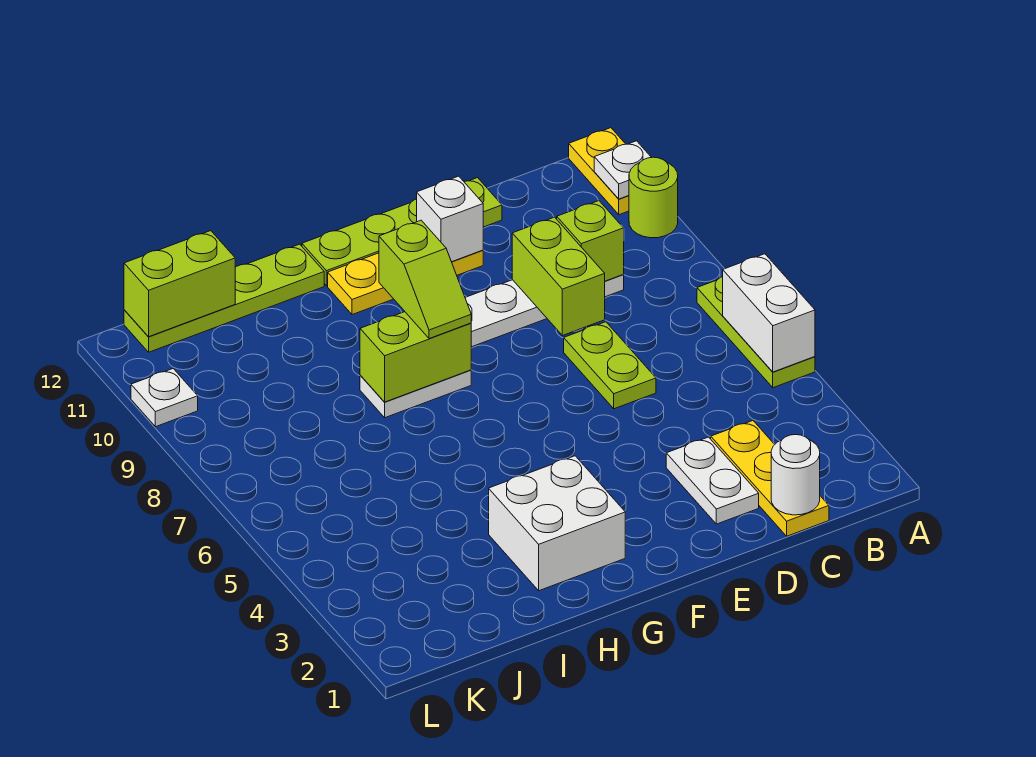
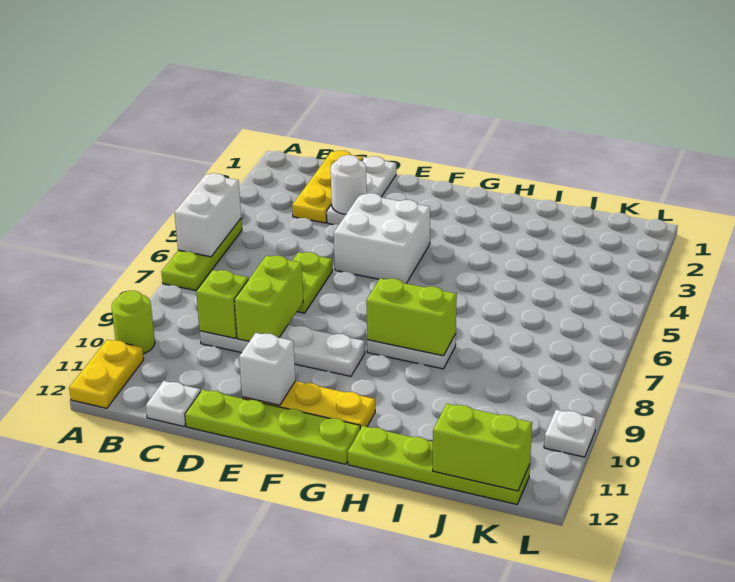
white 1x1 plate [594,141,652,199] -> white 1x1 plate moved to [146,381,200,426]
white 1x1 round brick [771,435,820,515] -> white 1x1 round brick moved to [331,155,367,214]
white 1x2 plate [666,437,759,524] -> white 1x3 plate [327,157,396,225]
white 2x2 brick [489,456,625,591] -> white 2x2 brick moved to [334,193,430,283]
lime 1x2 slope [379,220,471,339] -> none

